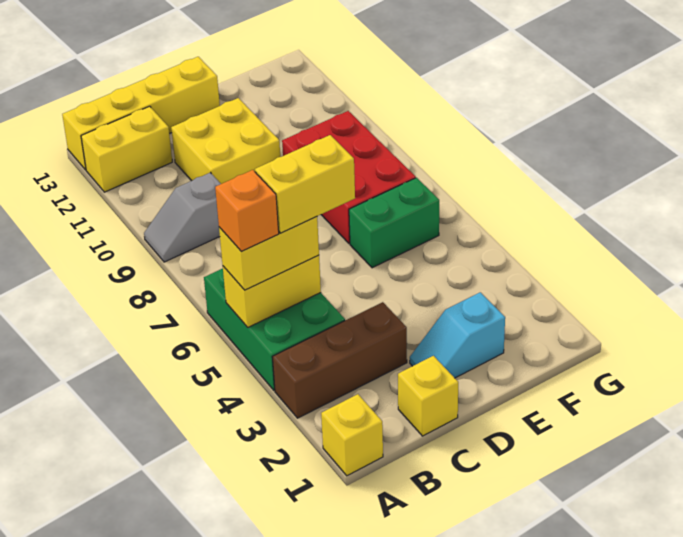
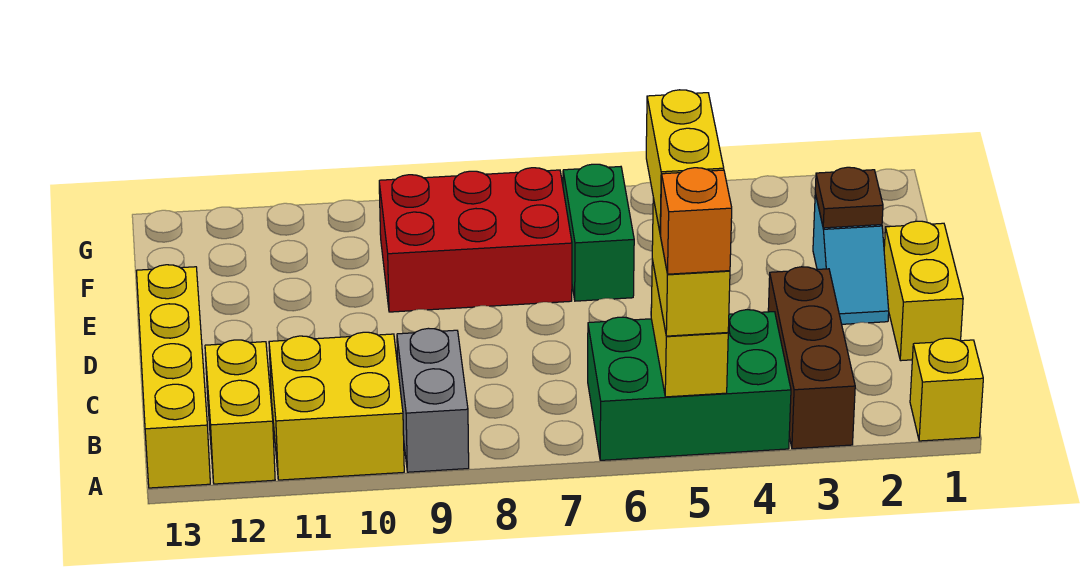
grey 1x2 slope [144,173,221,262] -> grey 1x2 brick [397,328,469,472]
yellow 1x1 brick [398,356,458,436] -> yellow 1x2 brick [884,221,963,361]
yellow 2x2 brick [171,98,280,184] -> yellow 2x2 brick moved to [269,332,404,480]
none -> brown 1x1 plate [815,167,883,228]

